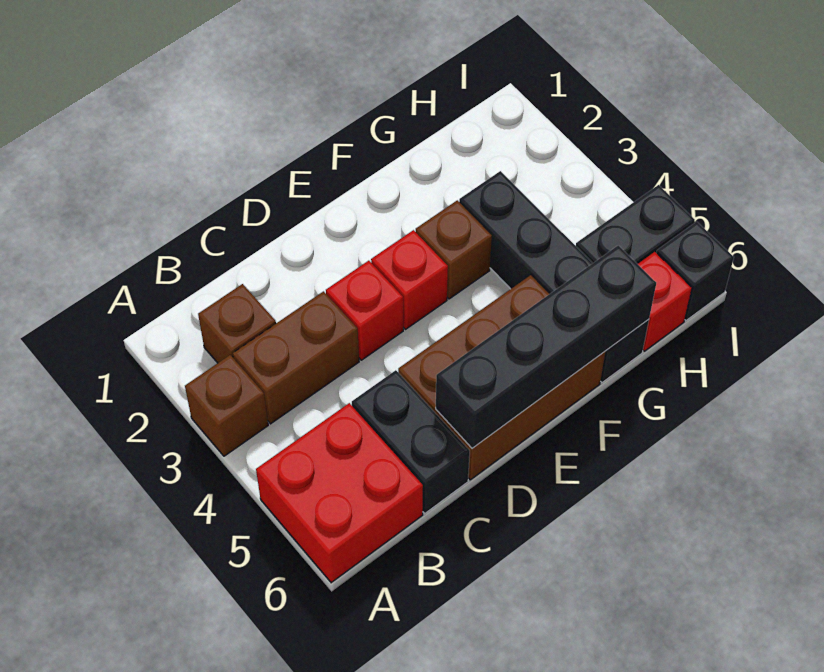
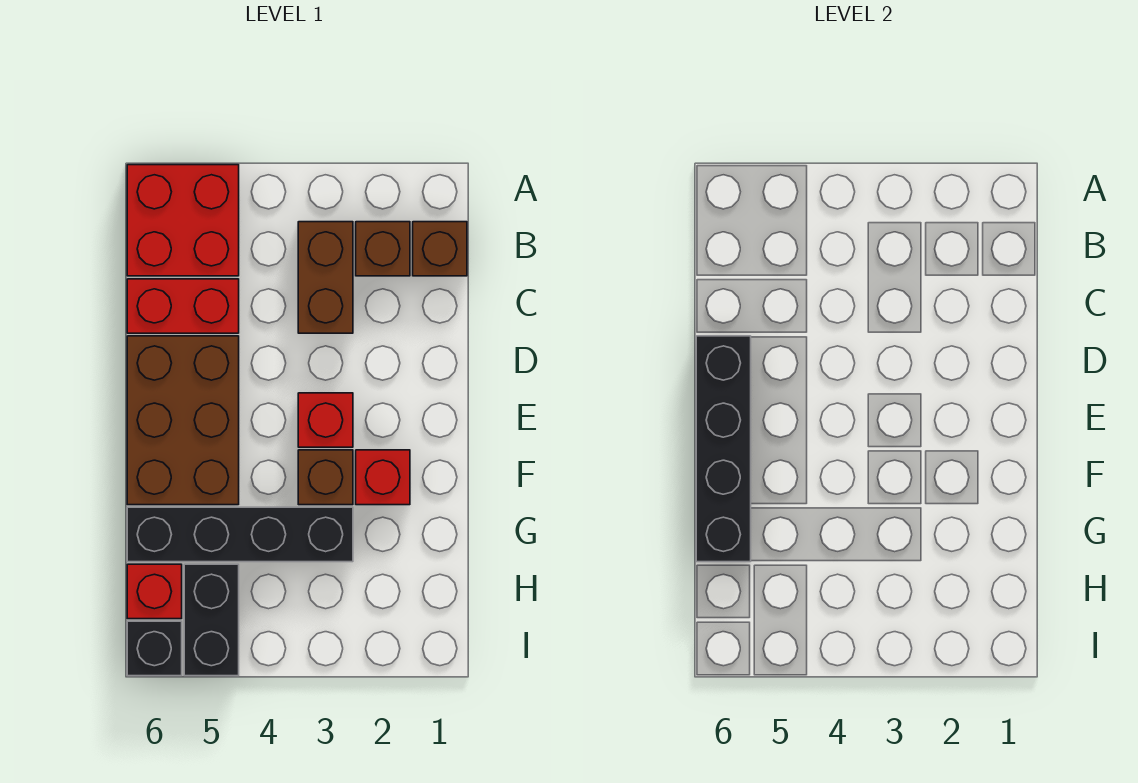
brown 1x1 brick [185,355,268,456] -> brown 1x1 brick moved to [413,222,467,276]
black 1x2 brick [352,370,470,513] -> red 1x2 brick [127,279,239,333]
red 1x1 brick [326,261,403,360] -> red 1x1 brick moved to [356,450,410,505]

